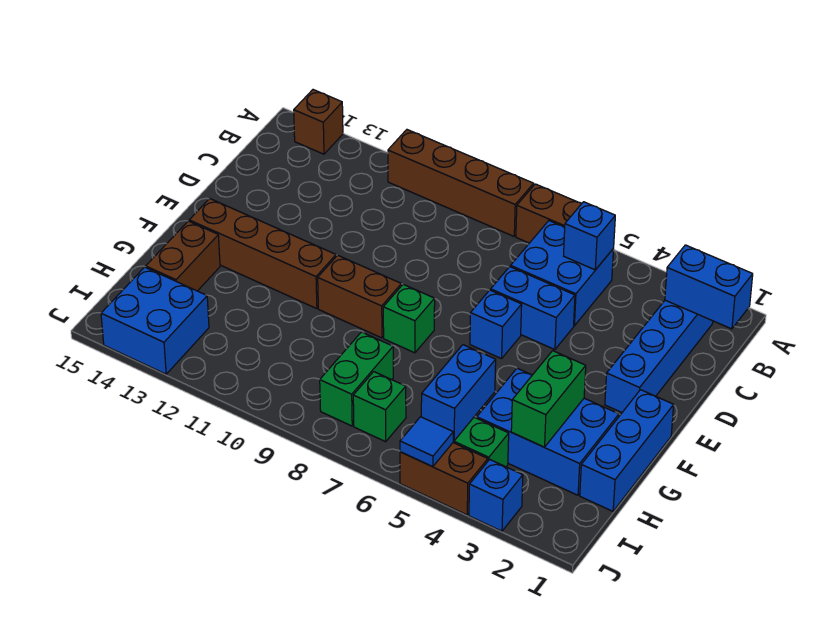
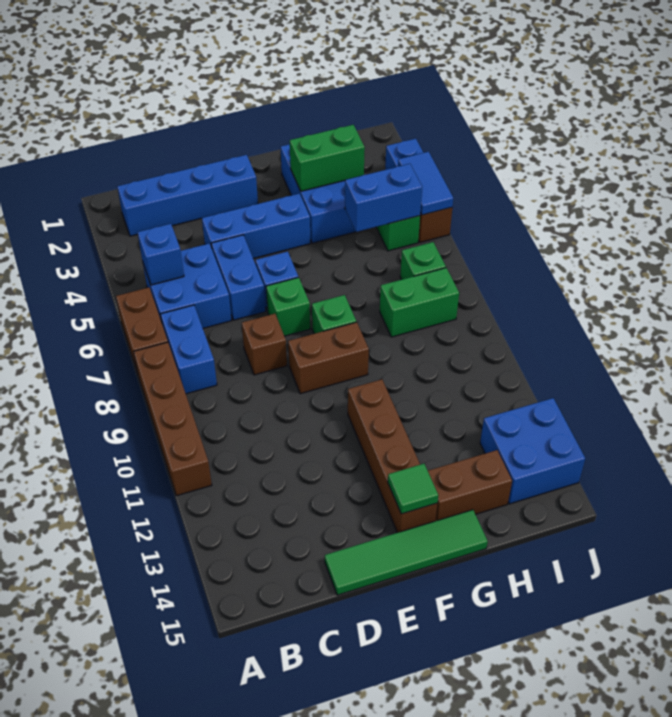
brown 1x1 brick [294,90,343,154] -> brown 1x1 brick moved to [242,314,287,375]
blue 1x2 brick [665,245,753,329] -> blue 1x2 brick moved to [160,305,217,394]
none -> green 1x4 tile [325,510,488,595]
none -> green 1x1 brick [266,277,310,336]
blue 1x3 brick [580,390,674,511] -> blue 1x3 brick moved to [202,193,311,258]
brown 1x2 brick [318,255,401,338] -> brown 1x2 brick turned to [288,322,369,394]
none -> green 1x1 tile [388,464,438,514]
blue 1x1 tile [400,417,453,467] -> blue 1x2 tile [398,152,453,215]

